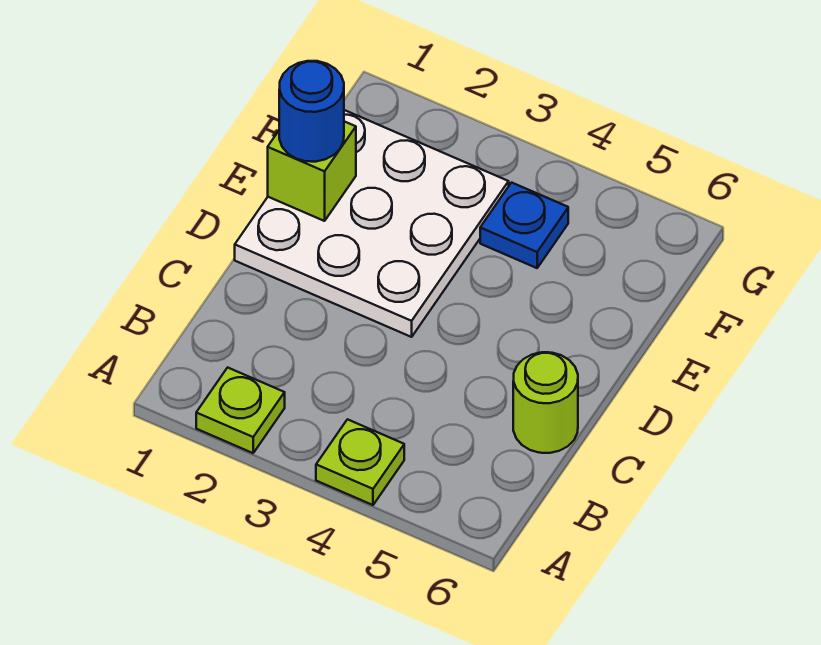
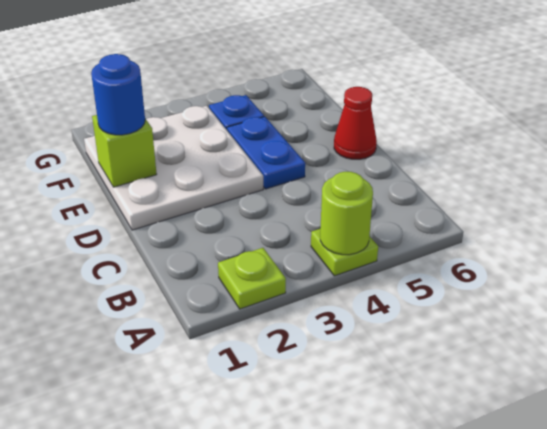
lime 1x1 round brick [513,352,578,453] -> lime 1x1 round brick moved to [320,172,373,255]
none -> blue 1x2 plate [227,117,305,189]
none -> red 1x1 cone [334,87,377,159]

